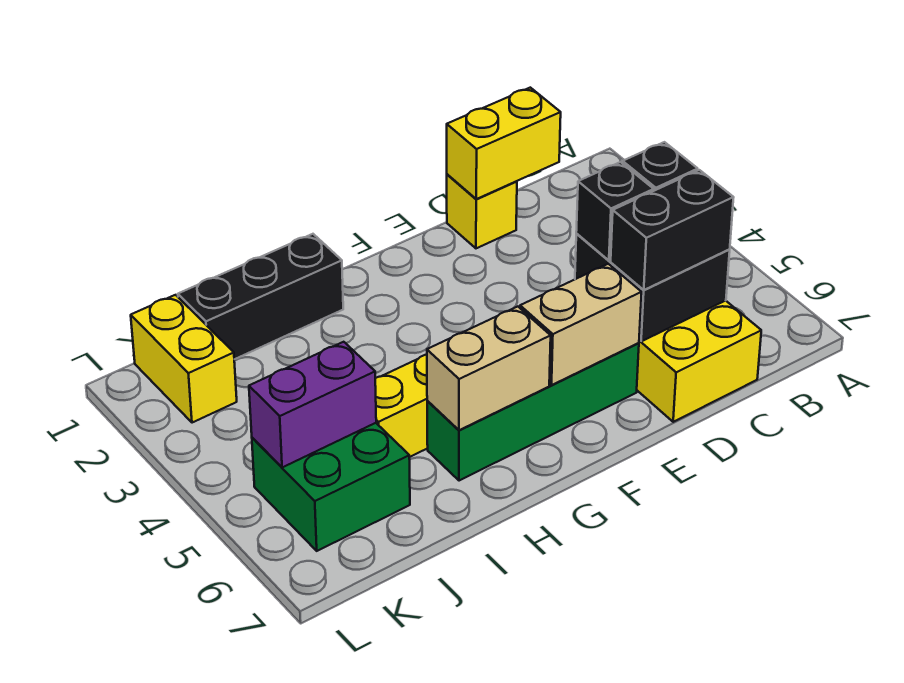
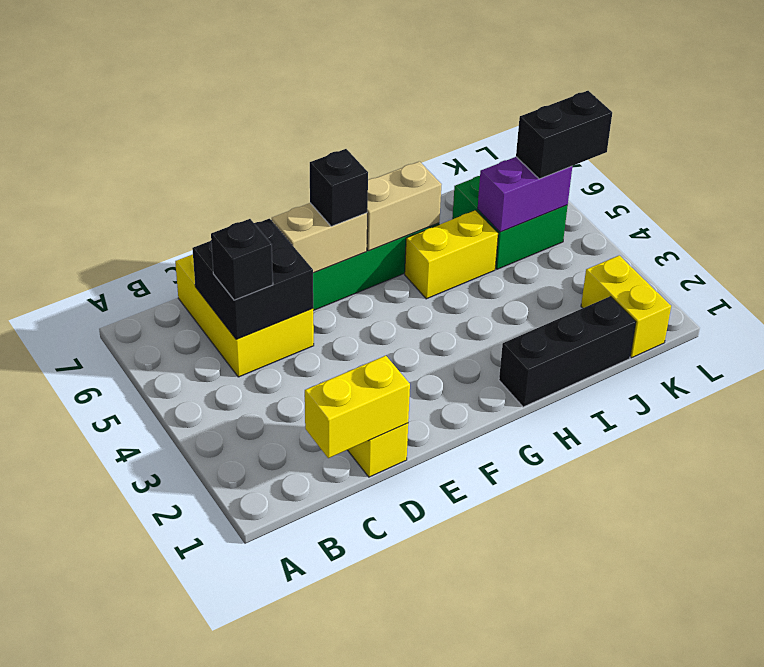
black 1x2 brick [611,170,734,290] -> black 1x2 brick moved to [516,91,612,179]
black 1x1 brick [576,162,654,260] -> black 1x1 brick moved to [310,149,368,226]

